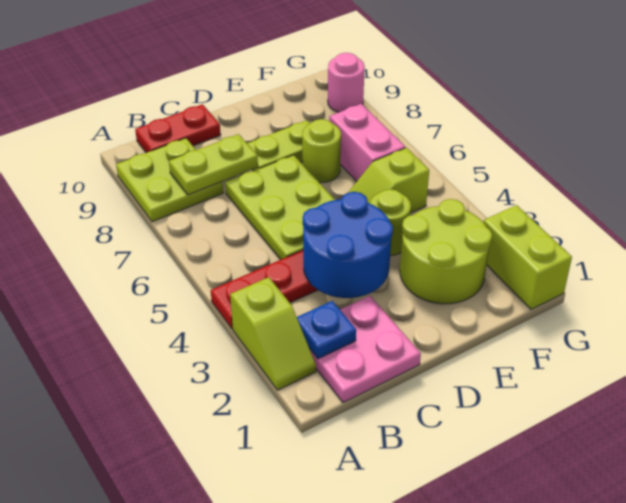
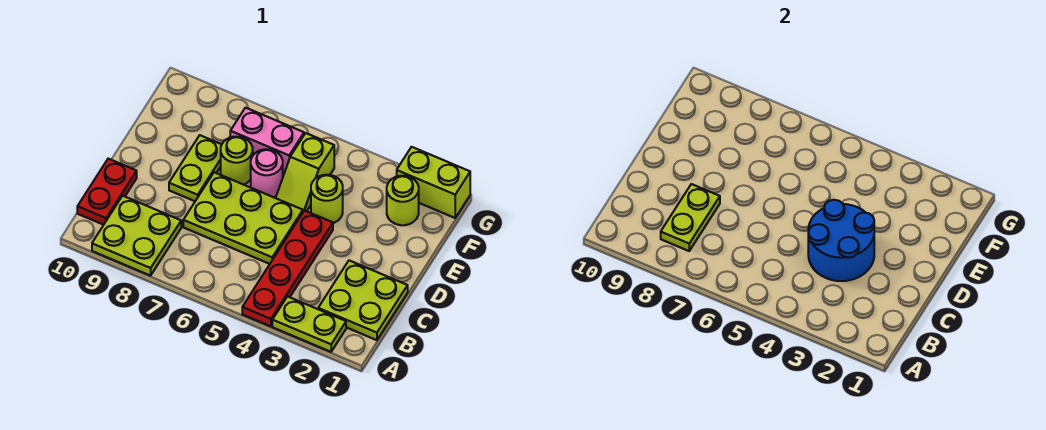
lime 1x2 slope [230,277,316,390] -> lime 1x2 plate [272,297,346,352]
pink 2x2 plate [309,296,421,403] -> lime 2x2 plate [318,260,408,340]
blue 1x1 plate [297,301,356,359] -> none
lime 2x2 round brick [400,199,492,304] -> lime 1x1 round brick [387,176,419,225]
pink 1x1 round brick [328,53,365,112] -> pink 1x1 round brick moved to [251,149,283,197]

